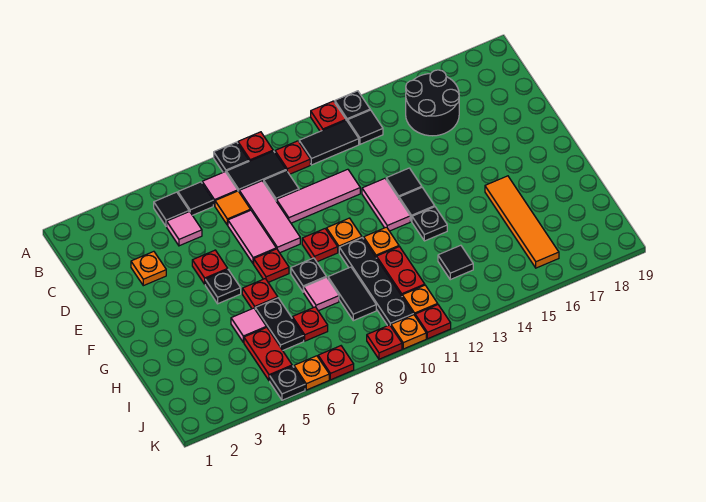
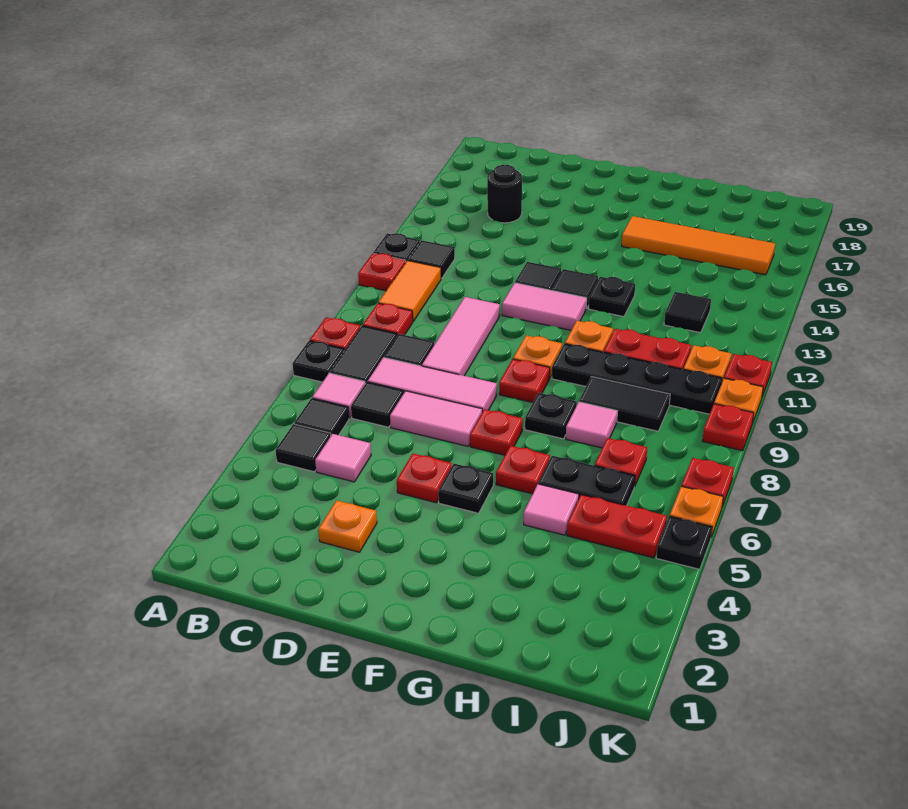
black 1x2 tile [299,120,359,165] -> orange 1x2 tile [378,261,441,321]
black 2x2 round brick [406,70,459,136] -> black 1x1 round brick [487,165,522,223]
orange 1x1 tile [215,191,250,225] -> black 1x1 tile [351,382,404,427]

